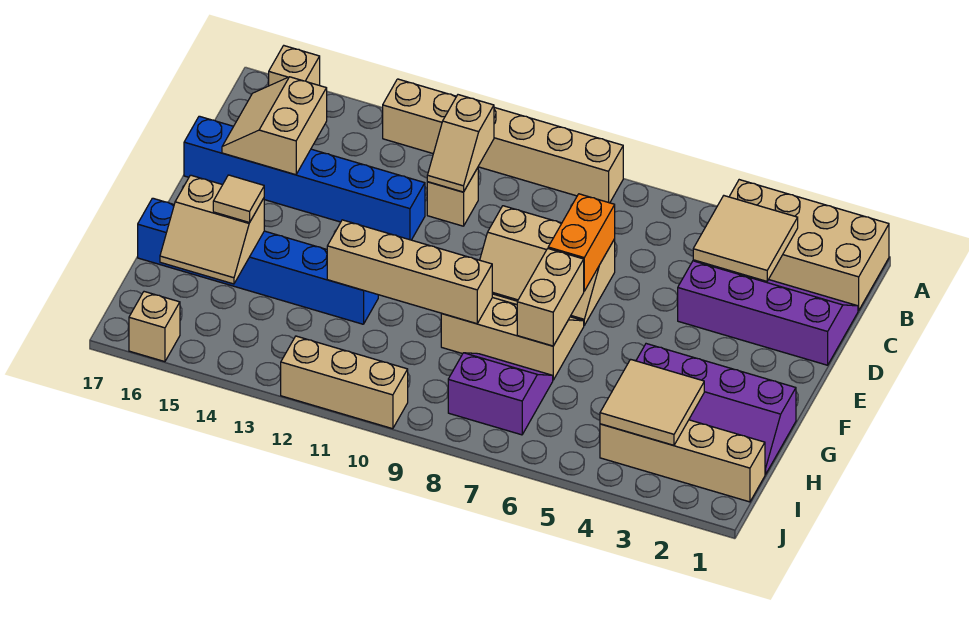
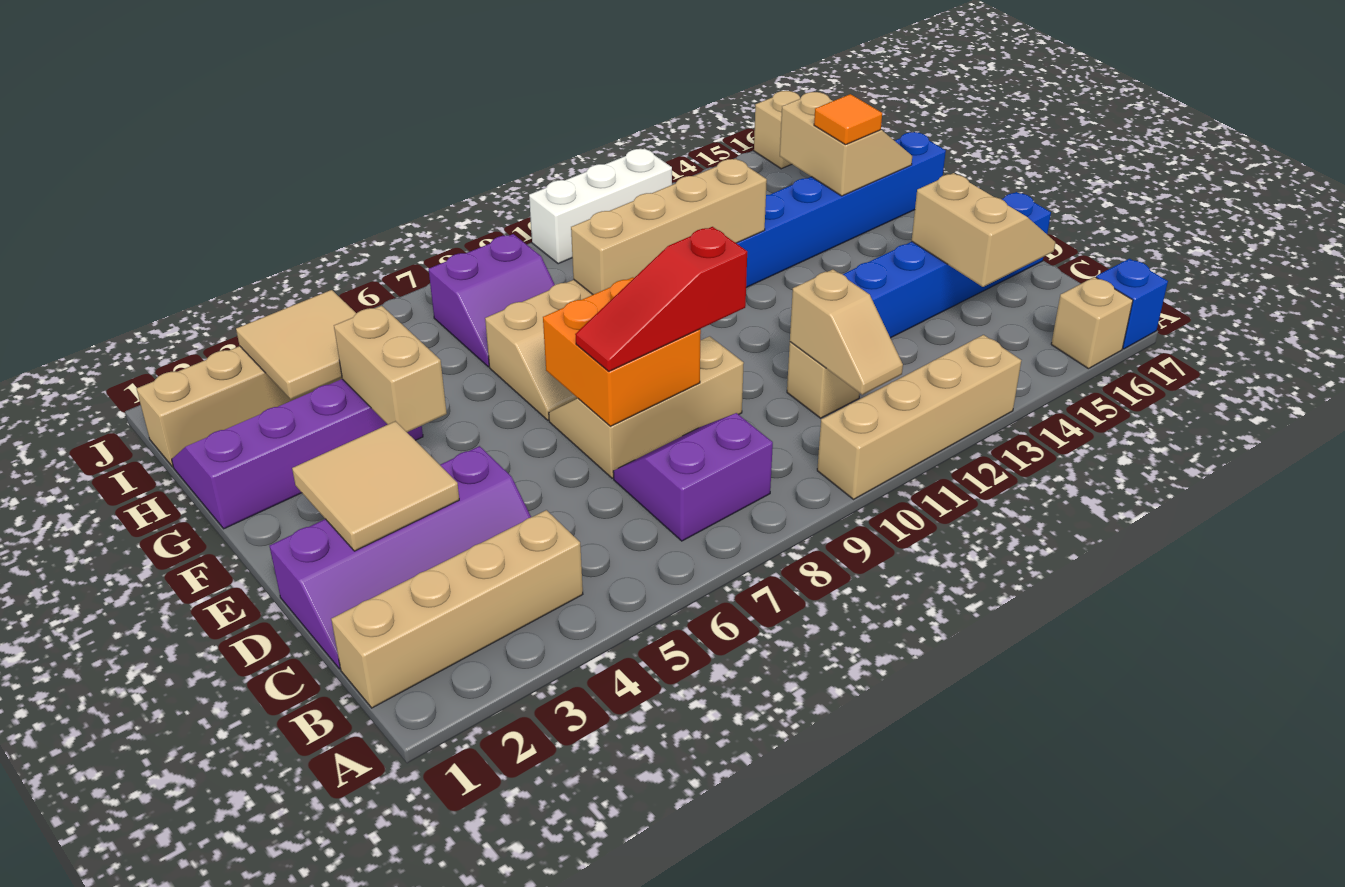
tan 2x4 brick [729,180,889,311] -> tan 1x4 brick [331,510,583,708]
tan 1x6 brick [383,79,623,203] -> tan 1x4 brick [817,335,1021,499]
none -> blue 1x1 brick [1096,259,1168,349]
tan 2x2 tile [693,196,798,281] -> tan 2x2 tile moved to [292,421,459,551]
none -> purple 2x2 slope [613,413,773,541]
tan 1x2 slope [427,95,494,192] -> tan 1x2 slope turned to [790,269,903,395]
orange 1x2 brick [548,194,615,291] -> orange 2x2 brick [543,277,701,426]
none -> red 1x3 slope [575,227,747,371]
tan 1x2 brick [517,249,584,346] -> tan 1x2 brick moved to [334,306,447,432]
tan 2x2 slope [160,175,264,284] -> tan 2x2 slope turned to [780,92,912,196]
tan 1x1 tile [213,175,264,222] -> orange 1x1 tile [814,94,882,145]
tan 1x3 brick [281,336,408,429] -> white 1x3 brick [529,148,672,264]

